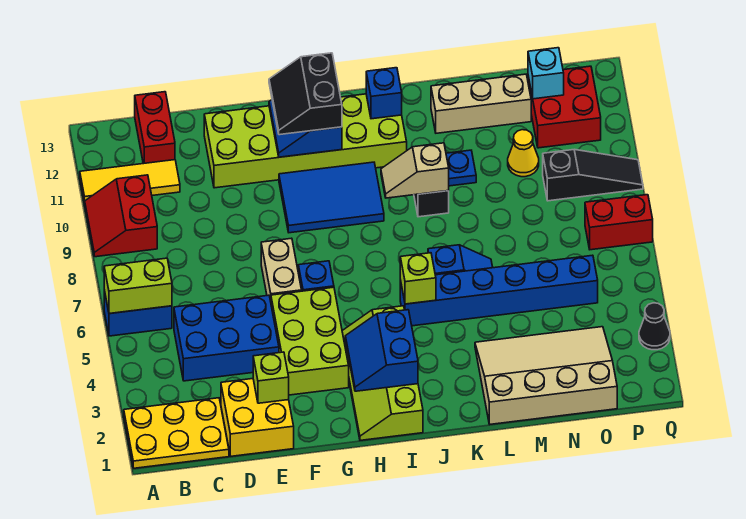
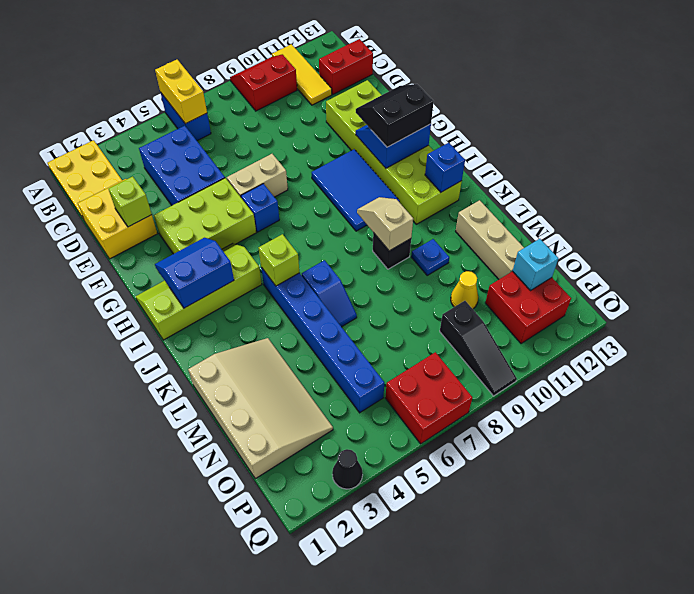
lime 1x2 brick [104,258,172,314] -> yellow 1x2 brick [155,60,207,124]
red 1x2 brick [585,195,653,250] -> red 2x2 brick [385,352,472,444]

